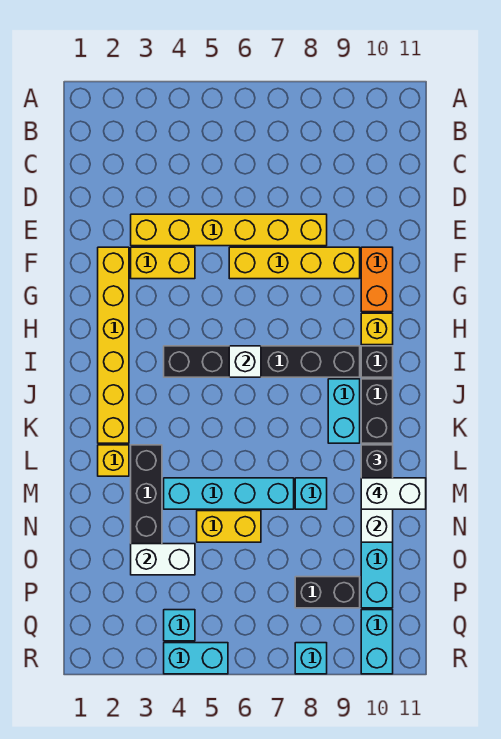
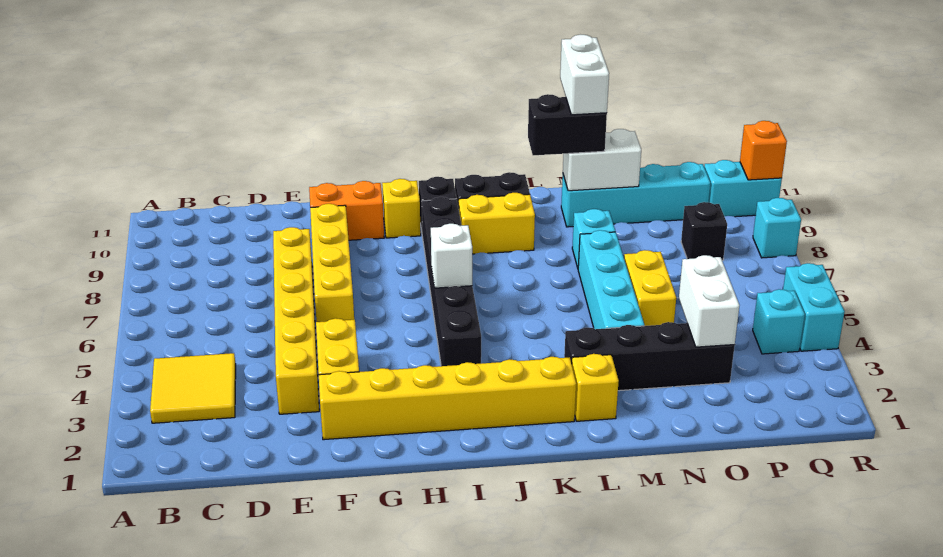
none -> yellow 2x2 tile [150,353,236,423]
cyan 1x2 brick [328,379,360,443] -> yellow 1x2 brick [459,193,535,254]
black 1x2 brick [295,577,360,608] -> black 1x1 brick [681,202,727,260]
none -> orange 1x1 brick [740,121,787,180]

